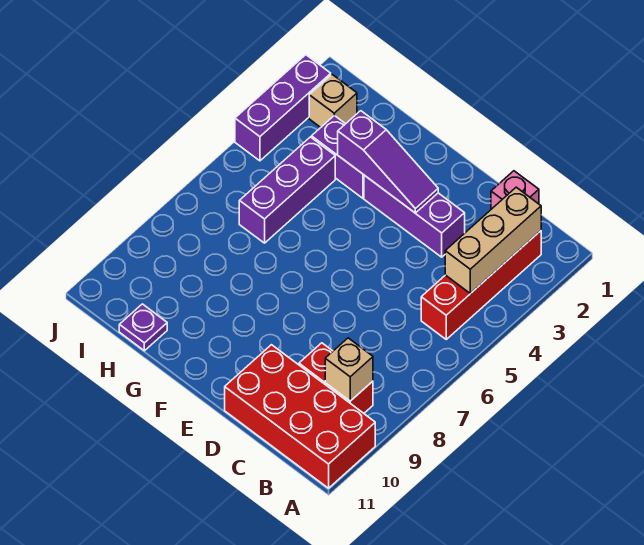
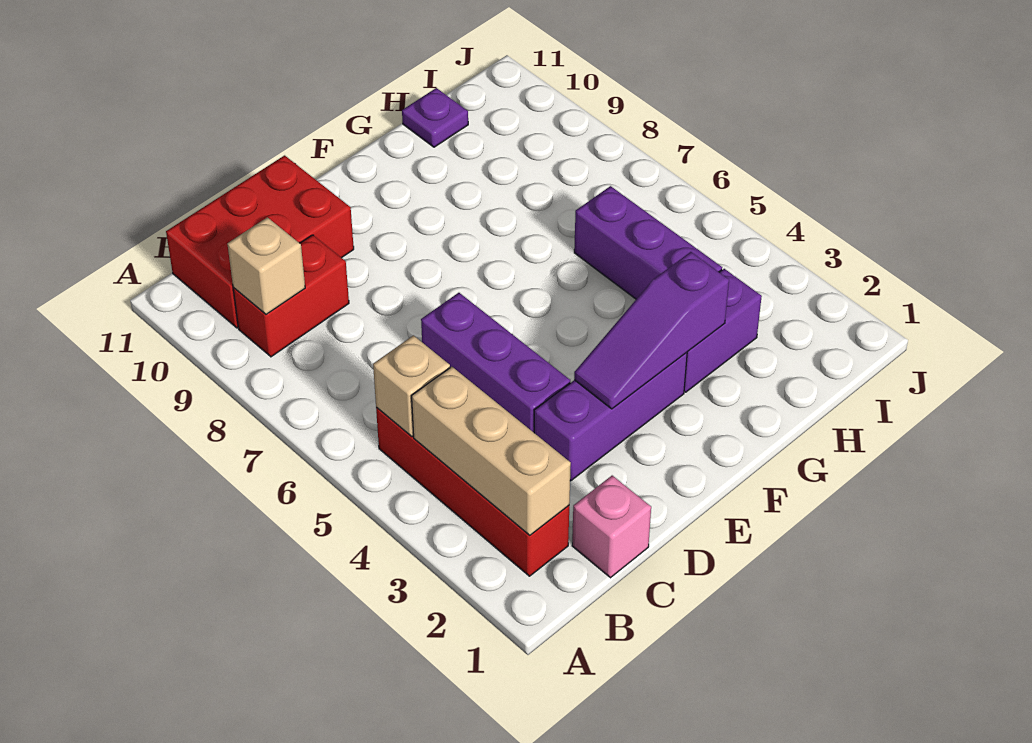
red 2x4 brick [225,345,375,488] -> red 2x3 brick [166,155,354,328]
tan 1x1 brick [309,75,357,128] -> tan 1x1 brick moved to [373,335,450,437]
purple 1x3 brick [235,55,331,161] -> purple 1x3 brick moved to [421,293,570,432]

